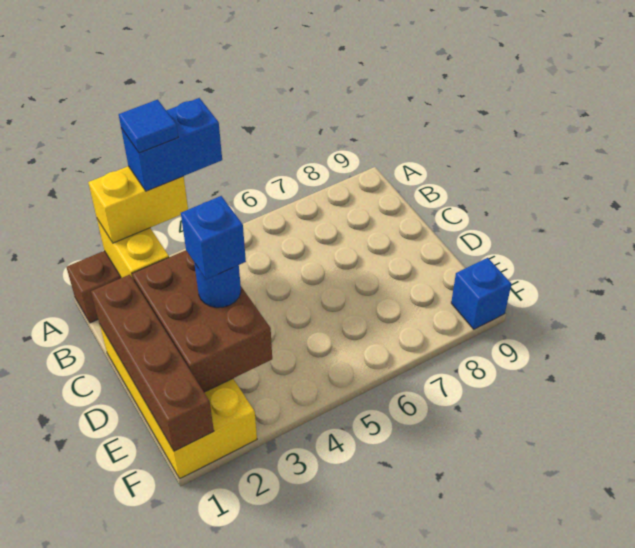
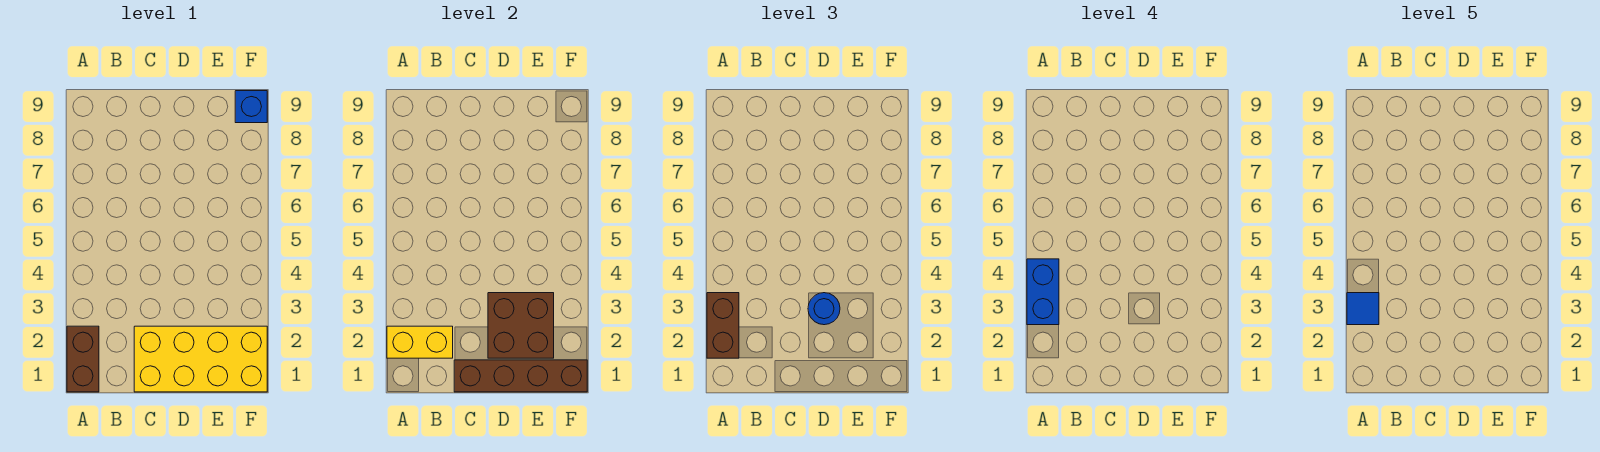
yellow 1x2 brick [88,166,188,243] -> brown 1x2 brick [707,293,739,358]
brown 2x3 brick [132,250,272,392] -> brown 2x2 brick [488,293,554,358]
blue 1x1 brick [181,196,246,279] -> none

